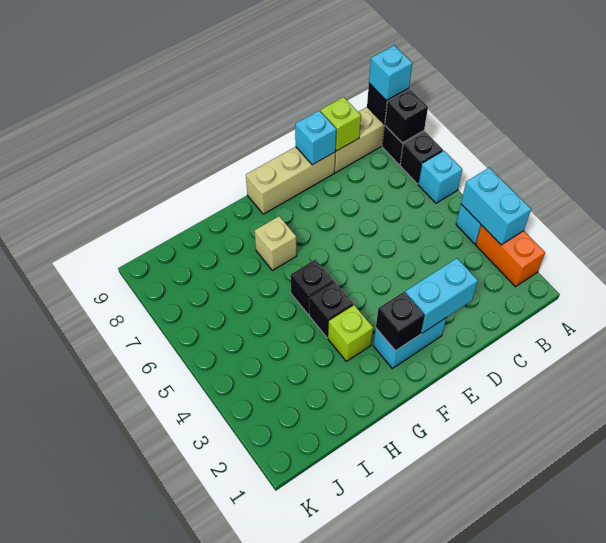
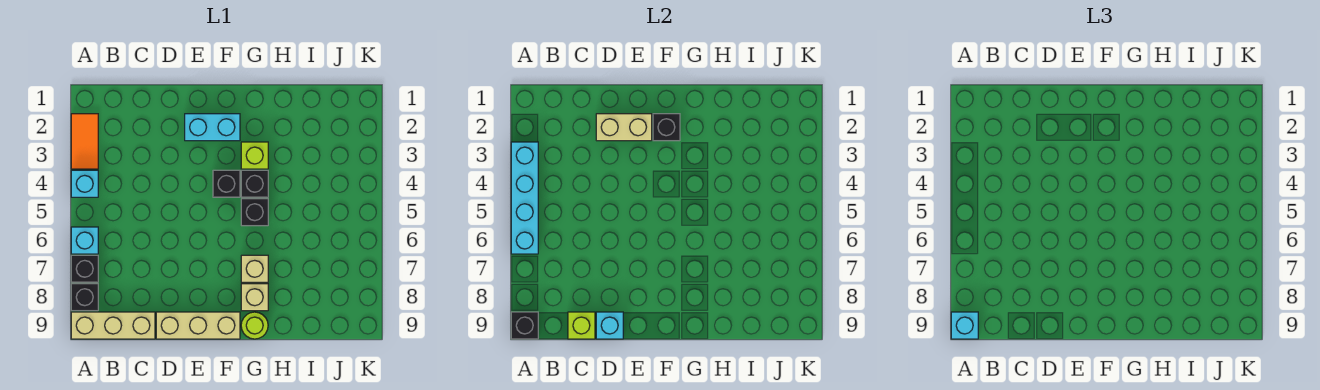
orange 1x2 brick [476,225,545,287] -> orange 1x2 tile [71,114,98,169]
cyan 1x2 brick [461,168,531,245] -> cyan 1x4 brick [511,142,538,254]
black 1x1 brick [385,89,428,143] -> black 1x1 brick moved to [213,170,240,197]
cyan 1x2 brick [405,258,478,333] -> tan 1x2 brick [596,114,652,141]
none -> tan 1x1 brick [241,284,268,311]
none -> lime 1x1 round brick [241,312,268,339]

